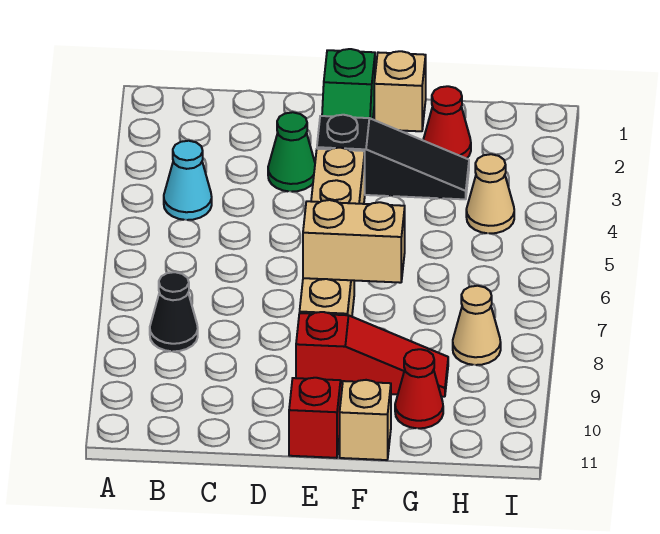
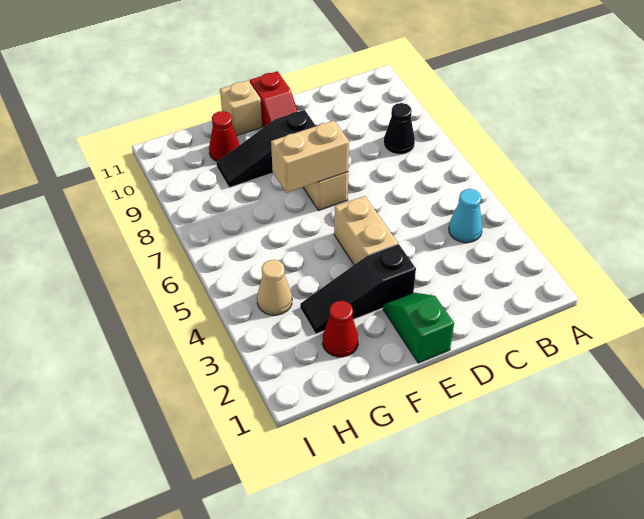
green 1x1 cone [268,112,315,192] -> none
red 1x3 slope [296,312,448,397] -> black 1x3 slope [217,110,316,188]
tan 1x1 brick [374,51,426,131] -> none
tan 1x1 cone [453,286,501,365] -> none

